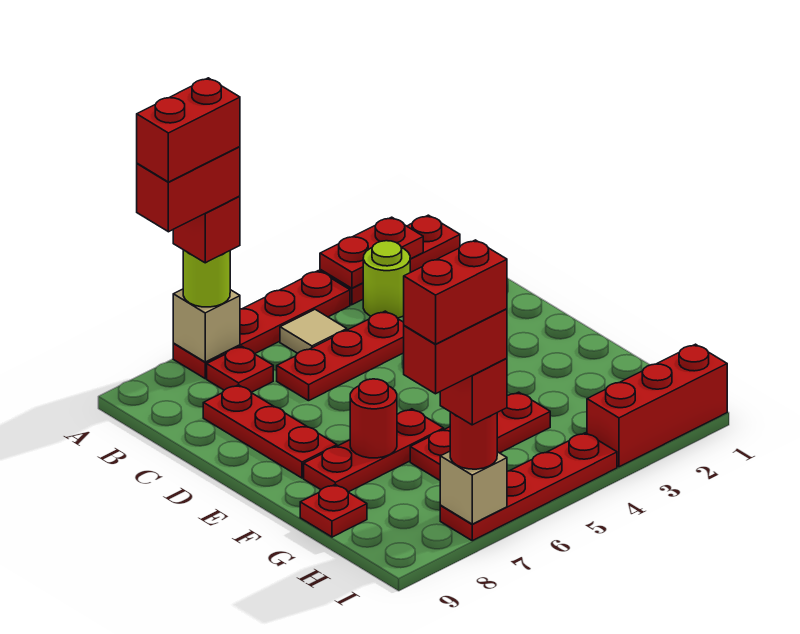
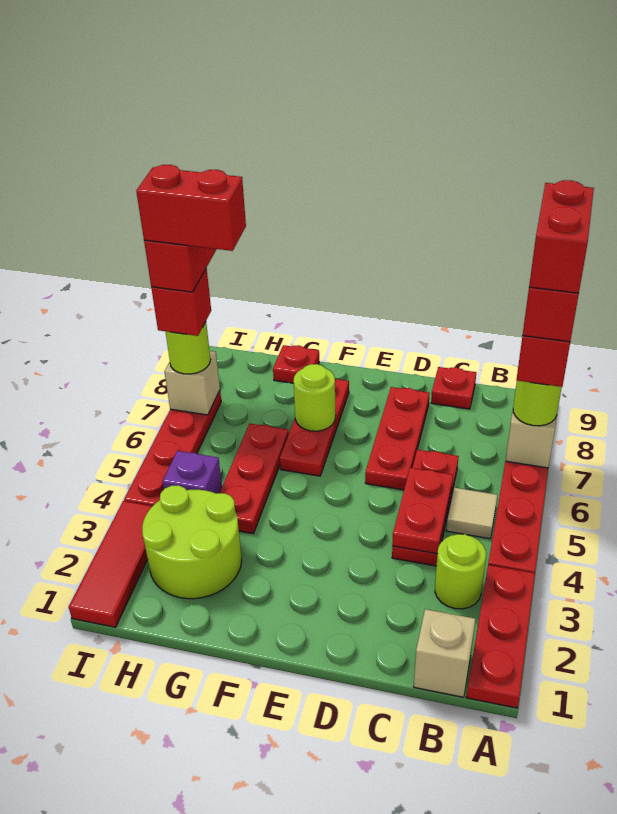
red 1x2 plate [320,217,423,288] -> red 1x2 plate moved to [392,468,453,554]
none -> tan 1x1 brick [414,609,475,697]
red 1x1 plate [207,346,273,392] -> red 1x1 plate moved to [431,367,476,409]
red 1x3 plate [203,385,337,478] -> red 1x3 plate turned to [365,387,429,490]
red 1x1 round brick [350,379,397,458] -> lime 1x1 round brick [294,364,336,431]
none -> lime 2x2 round brick [142,485,242,599]
none -> purple 1x1 brick [162,451,222,494]
red 1x3 brick [587,344,727,467] -> red 1x3 tile [69,501,152,627]
red 1x1 round brick [450,412,497,469] -> lime 1x1 round brick [165,322,211,374]
red 1x2 brick [404,240,507,344] -> red 1x2 brick turned to [136,165,246,251]

